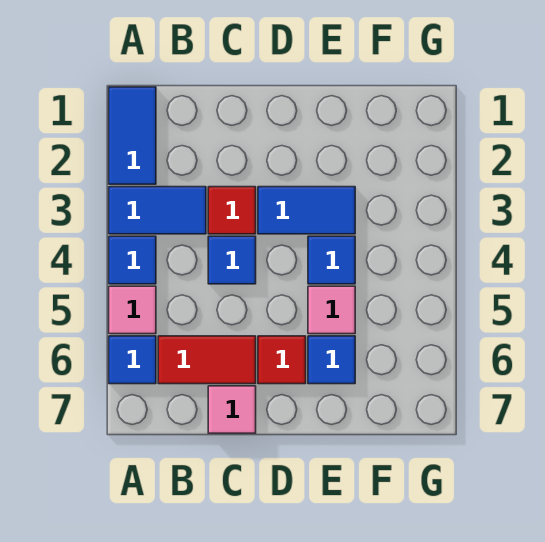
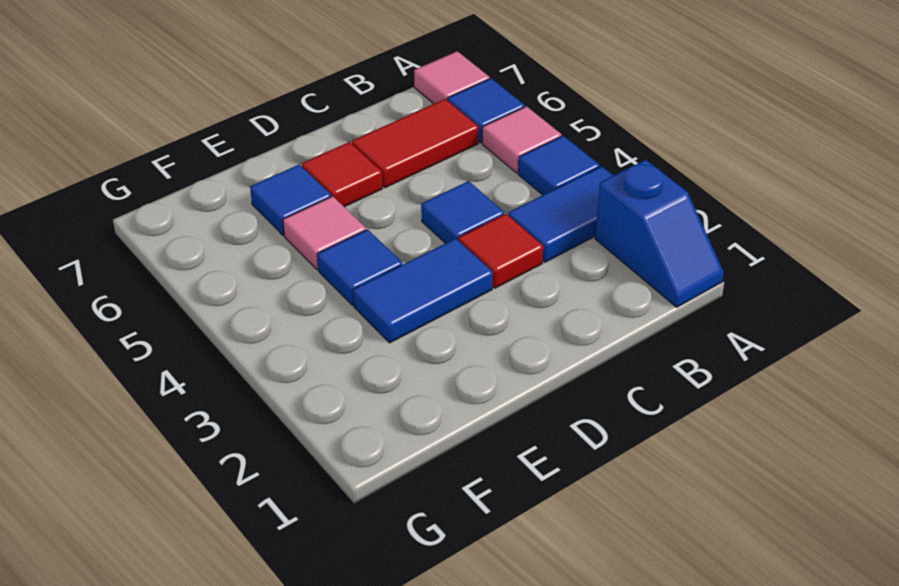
blue 1x2 tile [109,87,156,184] -> blue 1x2 slope [595,160,724,307]
pink 1x1 tile [208,386,256,433] -> pink 1x1 tile moved to [414,51,490,104]

